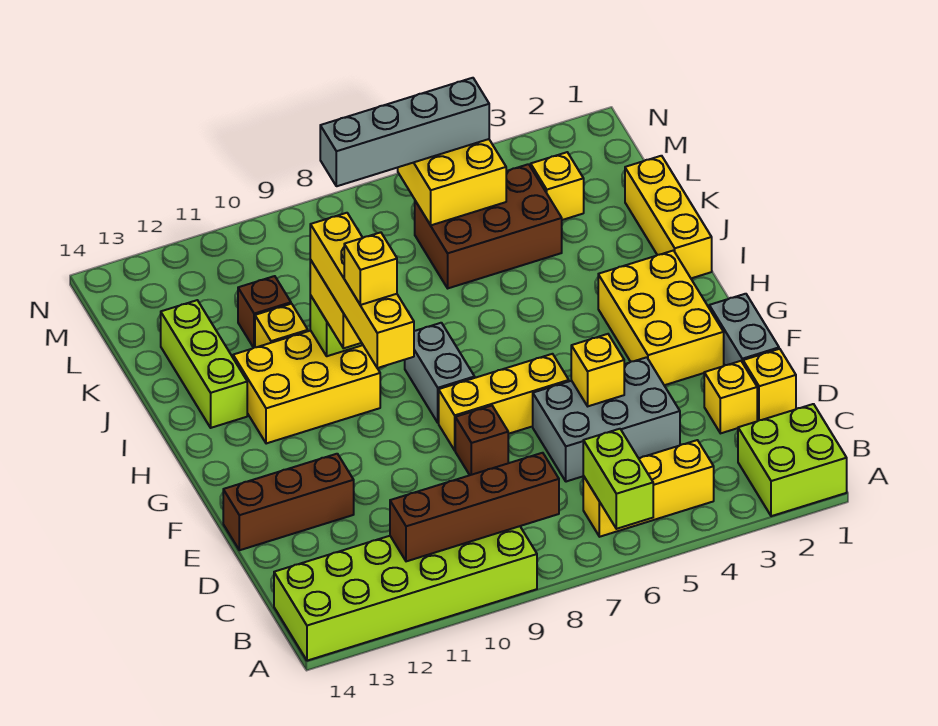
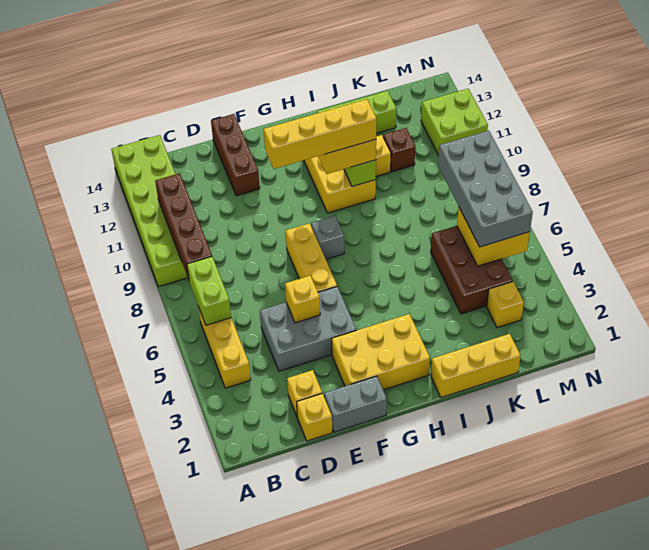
lime 2x2 brick [738,404,847,516] -> lime 2x2 brick moved to [421,89,488,155]
lime 1x2 brick [583,429,653,529] -> lime 1x2 brick turned to [187,257,231,325]
grey 2x3 brick [533,357,680,482] -> grey 2x3 brick turned to [260,287,356,371]
brown 1x1 brick [455,406,508,475] -> none
grey 1x2 brick [405,323,475,423] -> grey 1x1 brick [311,216,344,259]
yellow 1x1 brick [344,232,397,305] -> none
grey 1x4 brick [320,78,489,186] -> grey 2x4 brick [438,131,533,247]

